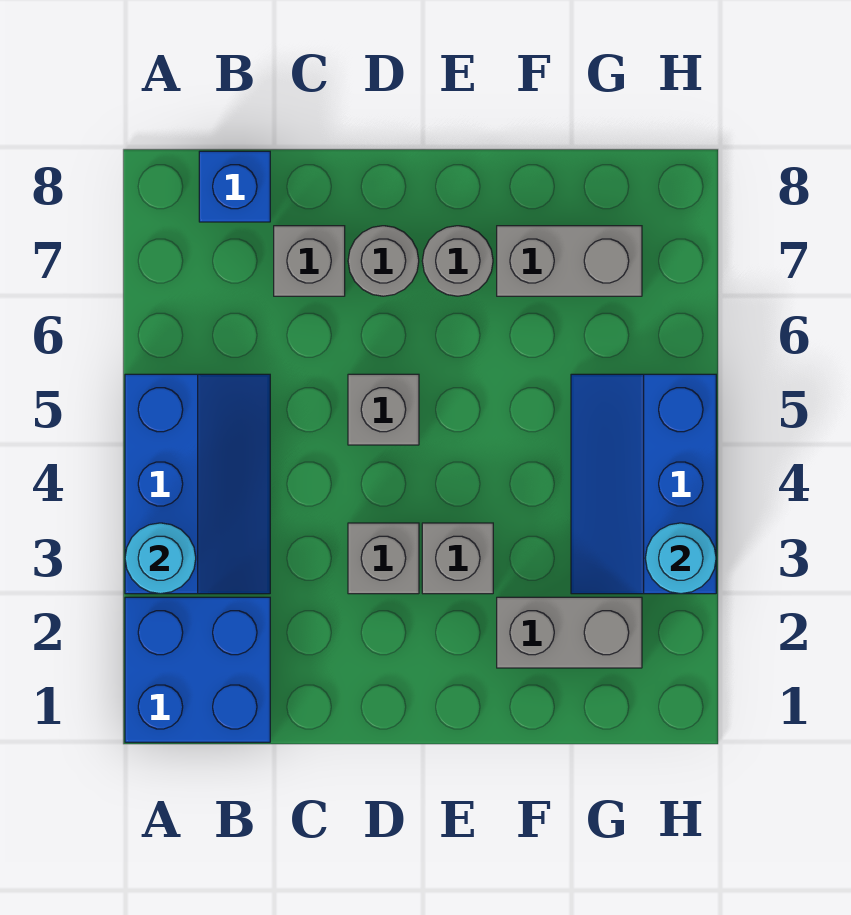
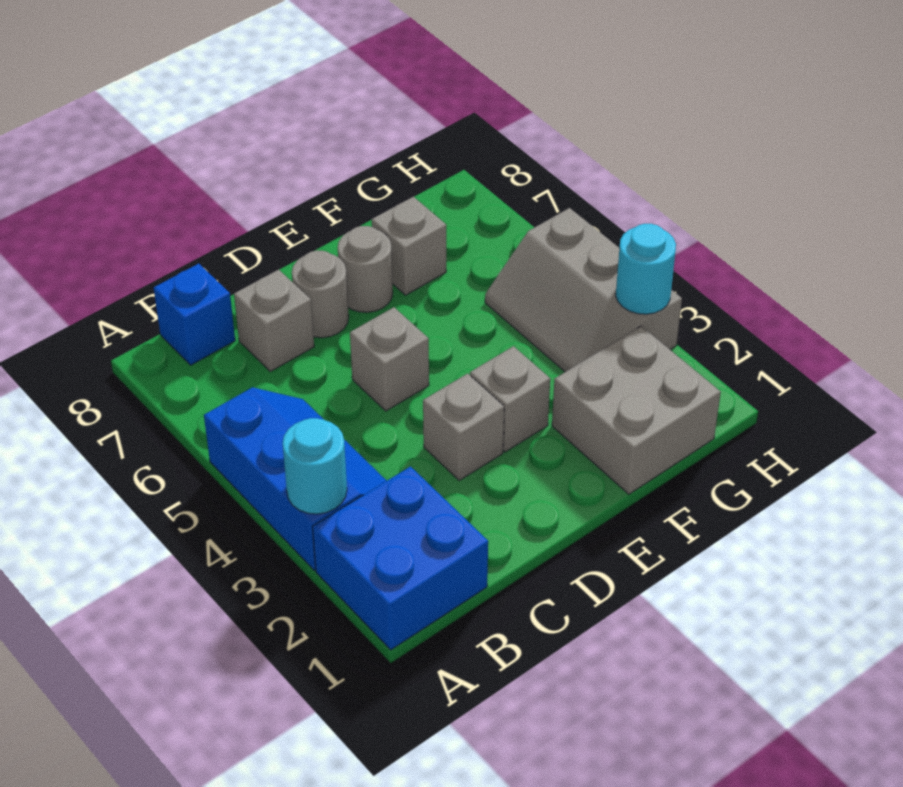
grey 1x2 brick [497,597,642,668] -> grey 2x2 brick [552,326,721,494]
grey 1x2 brick [497,226,642,296] -> grey 1x1 brick [372,197,446,295]
blue 2x3 slope [571,374,716,594] -> grey 2x3 slope [485,208,682,372]

